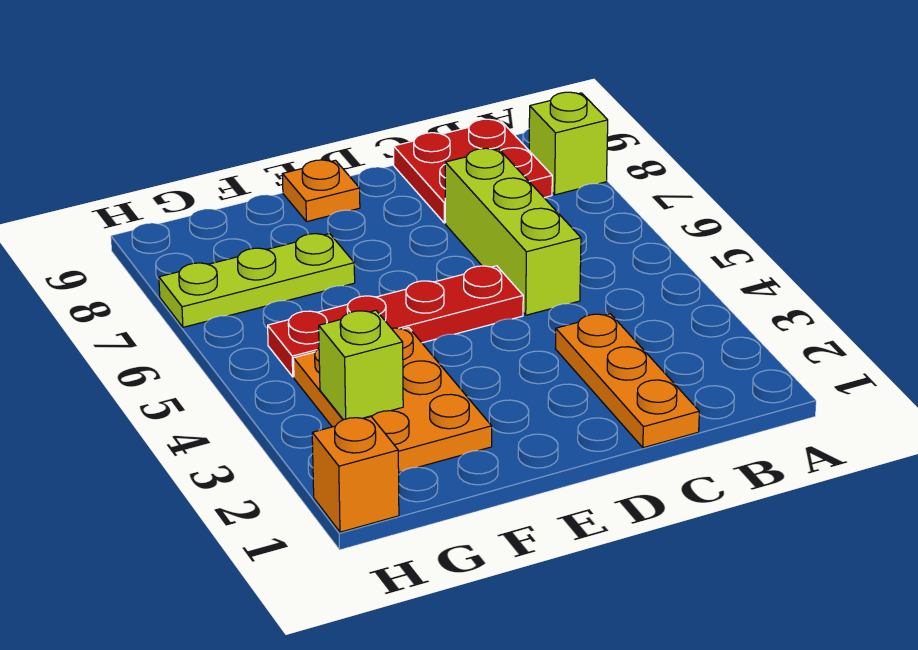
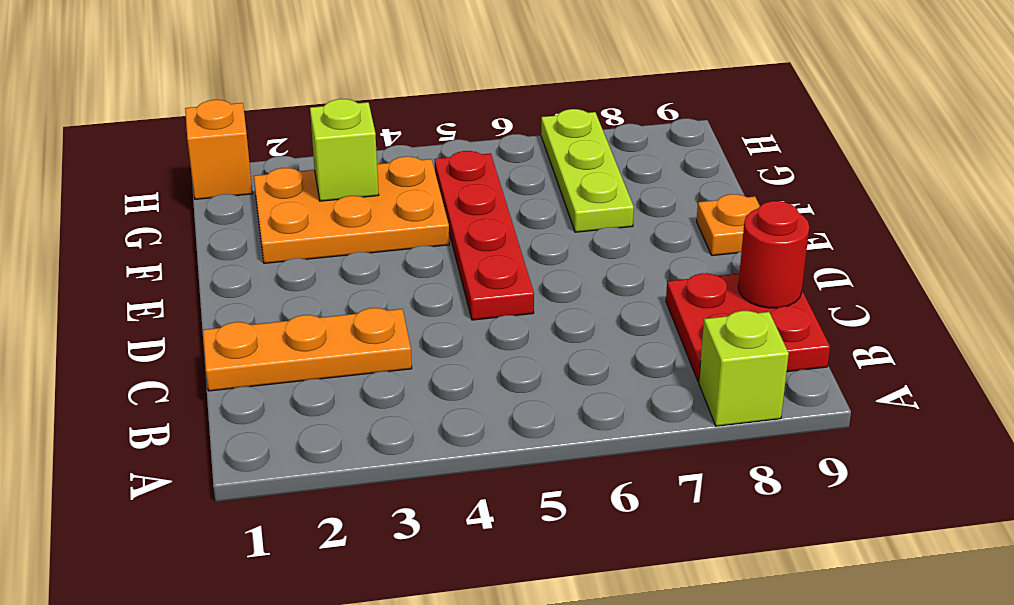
lime 1x3 brick [445,148,581,315] -> none
none -> red 1x1 round brick [738,201,809,308]

